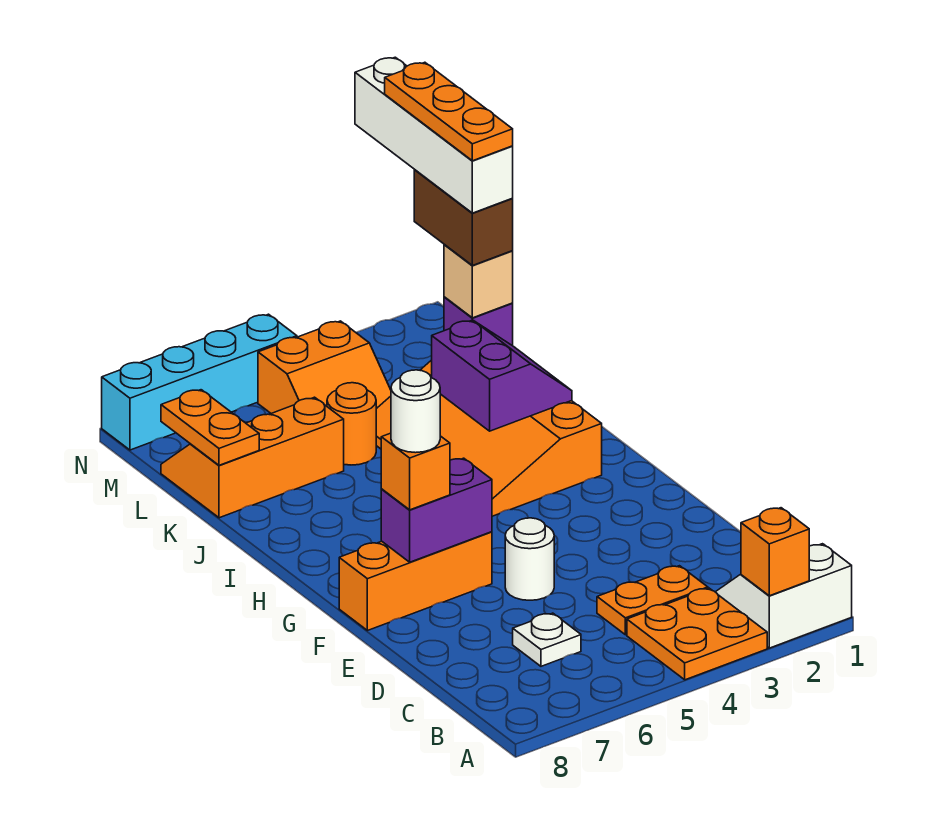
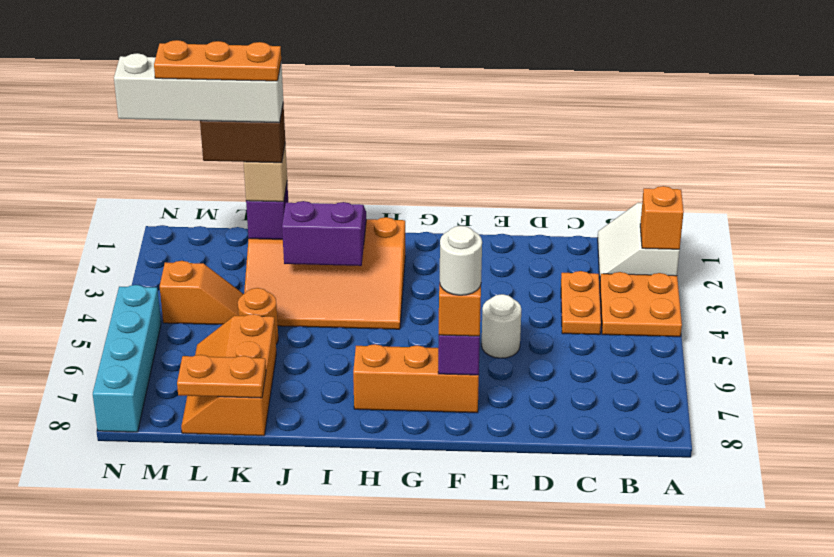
white 1x1 plate [513,613,581,666] -> none
orange 1x3 brick [339,532,492,631] -> orange 1x3 brick turned to [353,344,479,413]
orange 2x2 slope [258,321,391,413] -> orange 1x2 slope [160,261,243,325]

